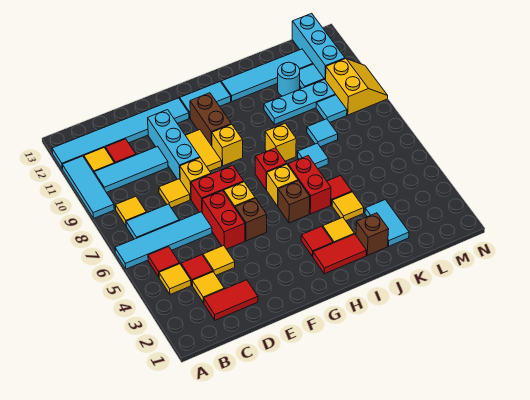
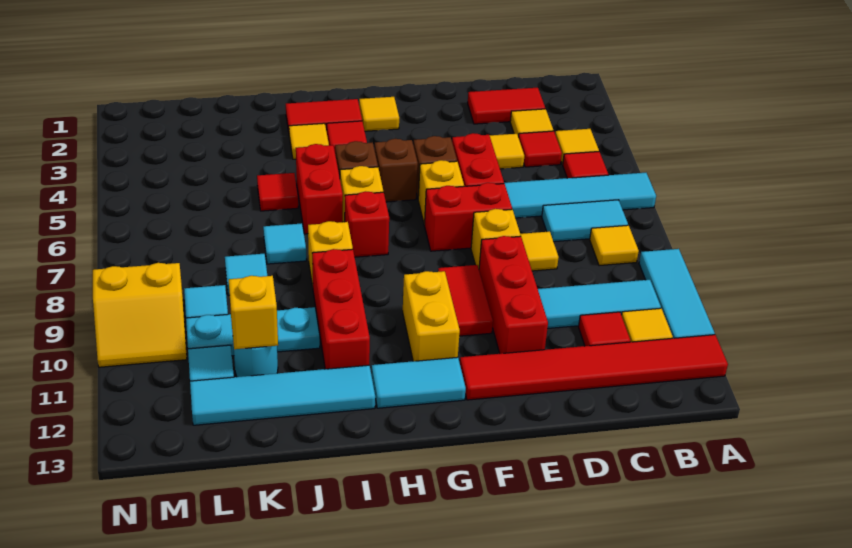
cyan 1x6 tile [52,98,189,169] -> red 1x6 tile [460,335,728,400]
cyan 1x3 brick [148,110,200,179] -> red 1x3 brick [479,236,548,354]
yellow 1x2 tile [185,130,222,171] -> red 1x2 tile [438,265,493,336]
yellow 1x1 brick [212,124,243,166] -> yellow 1x1 brick moved to [229,276,278,349]
brown 1x2 brick [190,93,231,146] -> yellow 1x2 brick [403,271,460,361]
none -> red 1x3 brick [312,249,370,369]
brown 1x1 brick [356,213,389,255] -> brown 1x1 brick moved to [375,139,418,202]
yellow 1x1 tile [332,192,364,221] -> yellow 1x1 tile moved to [359,97,399,131]
cyan 1x2 tile [365,200,409,246] -> none
yellow 2x2 slope [326,59,388,115] -> yellow 2x2 slope turned to [93,263,187,367]
cyan 1x3 brick [292,13,345,80] -> none

